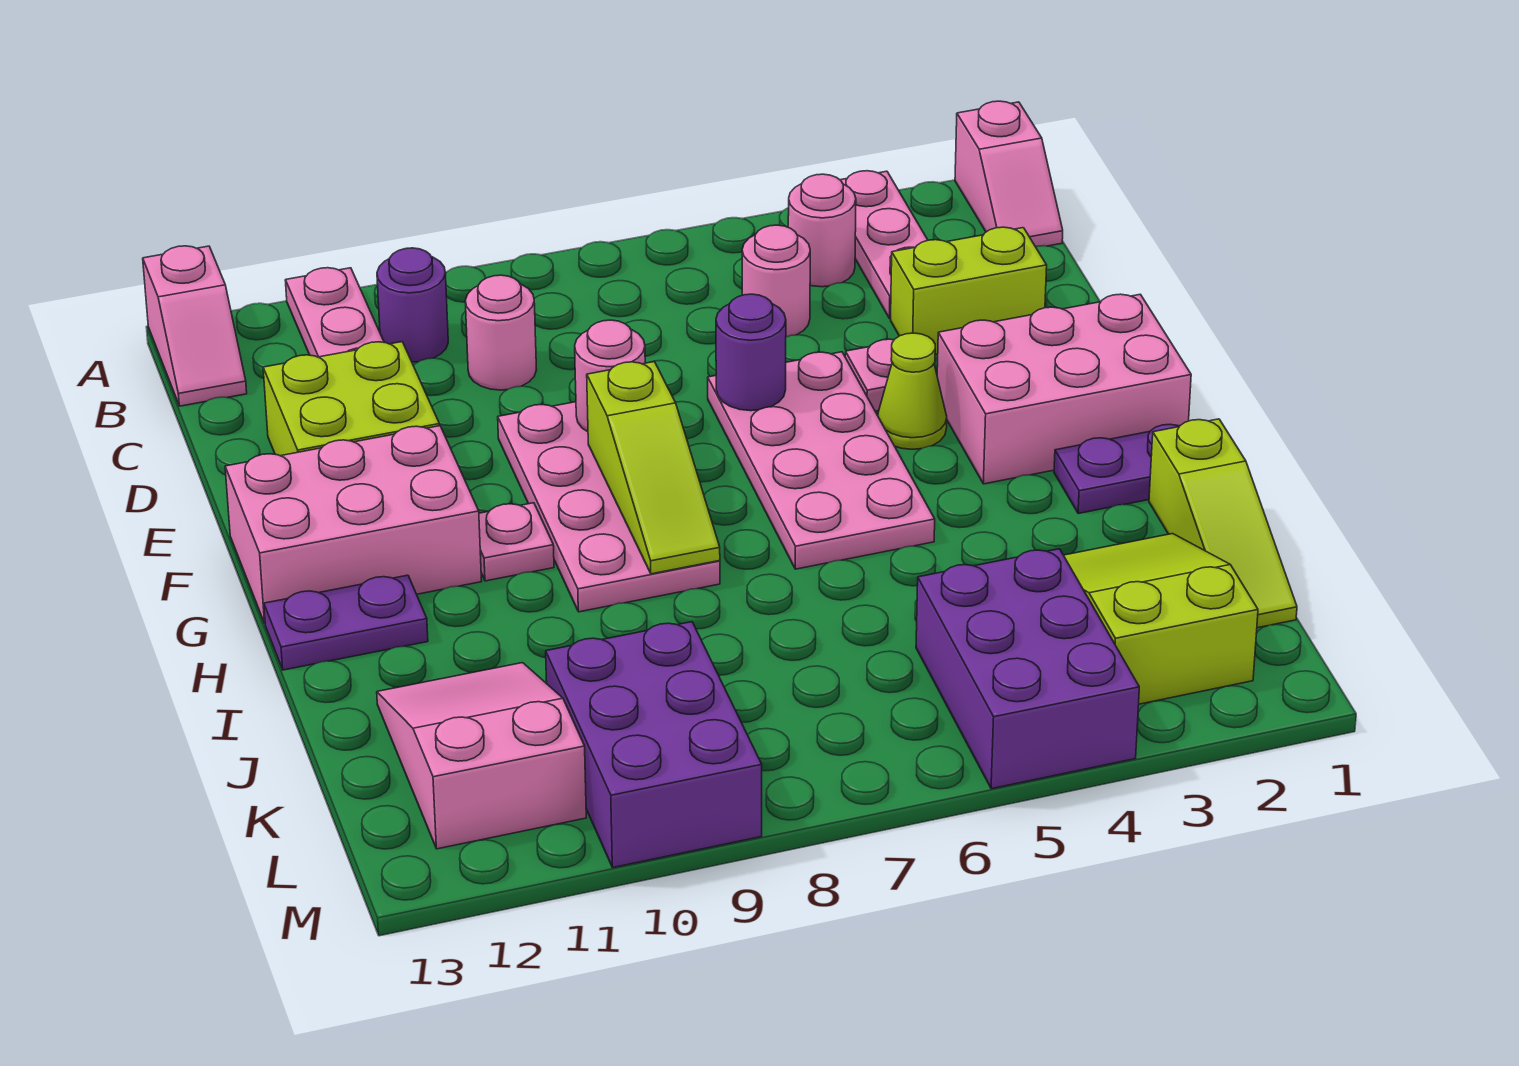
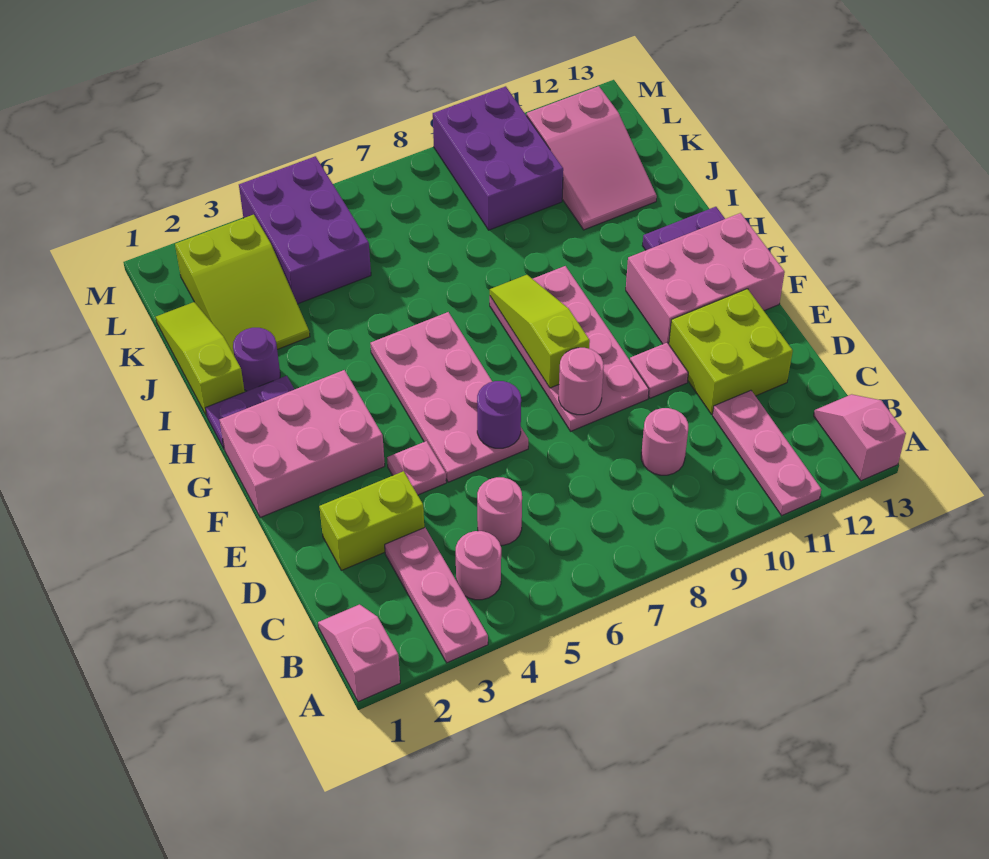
purple 1x1 round brick [377,248,448,362] -> purple 1x1 round brick moved to [233,328,280,391]
lime 1x1 cone [878,333,947,449] -> none
pink 1x1 plate [479,503,554,581] -> pink 1x1 plate moved to [630,343,688,398]

